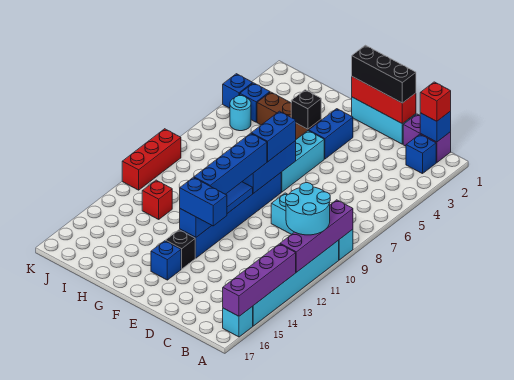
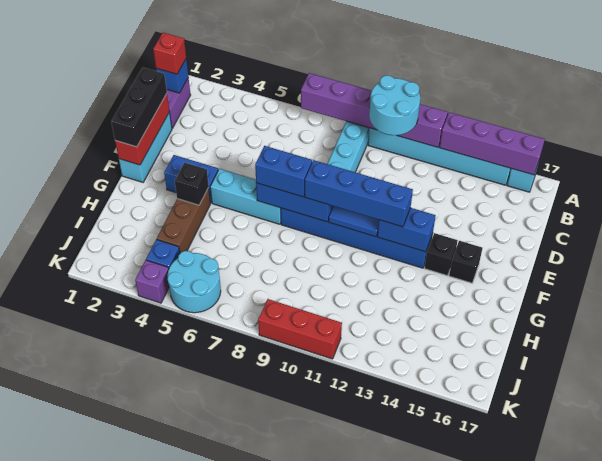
purple 1x4 brick [280,200,353,272] -> purple 1x6 brick [301,73,448,147]
blue 1x1 brick [406,134,436,174] -> none
blue 1x2 brick [180,177,227,226] -> none
blue 1x1 brick [151,241,181,280] -> black 1x1 brick [449,241,482,283]
red 1x1 brick [142,180,172,219] -> none
cyan 1x1 round brick [230,96,251,131] -> cyan 2x2 round brick [168,251,221,313]
blue 1x1 brick [223,74,253,108] -> purple 1x1 brick [135,260,169,303]

